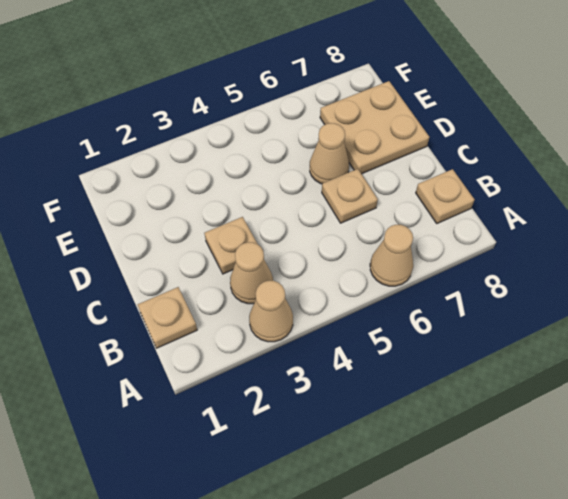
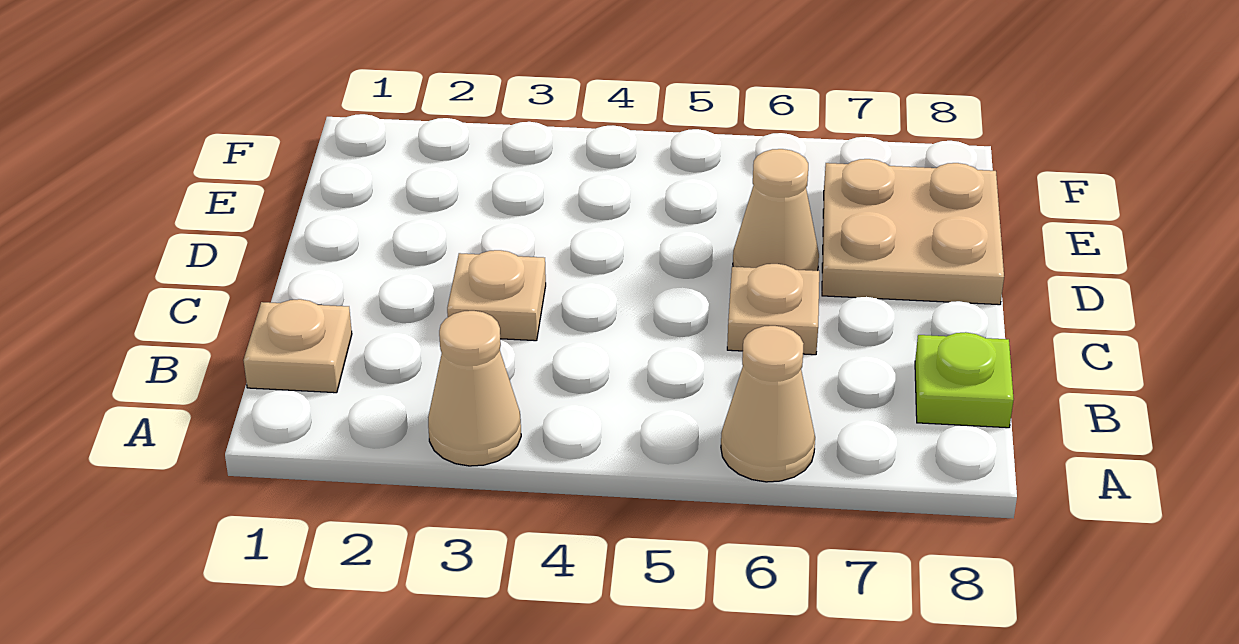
tan 1x1 cone [230,242,273,304] -> none
tan 1x1 plate [416,169,475,224] -> lime 1x1 plate [915,332,1014,428]

